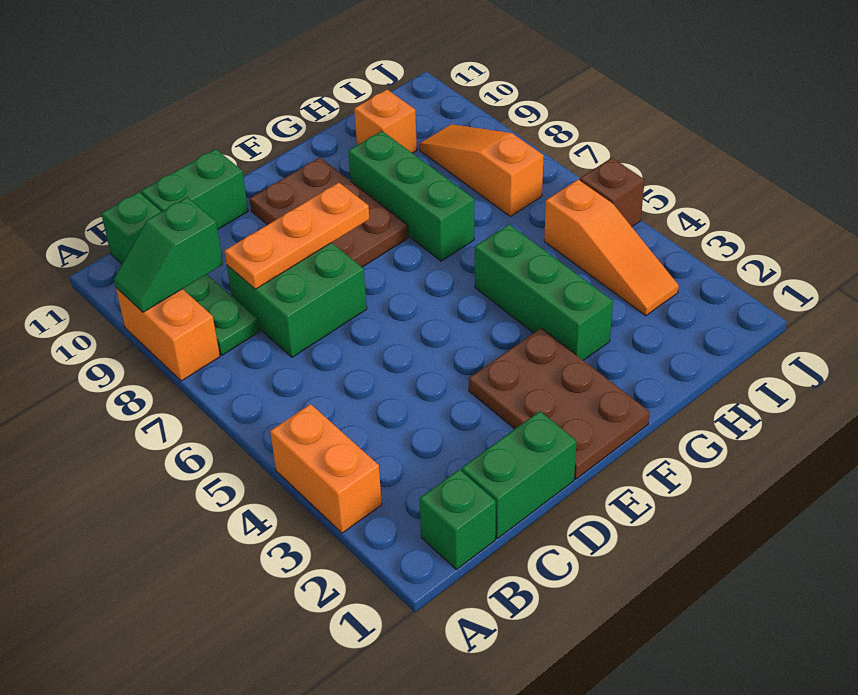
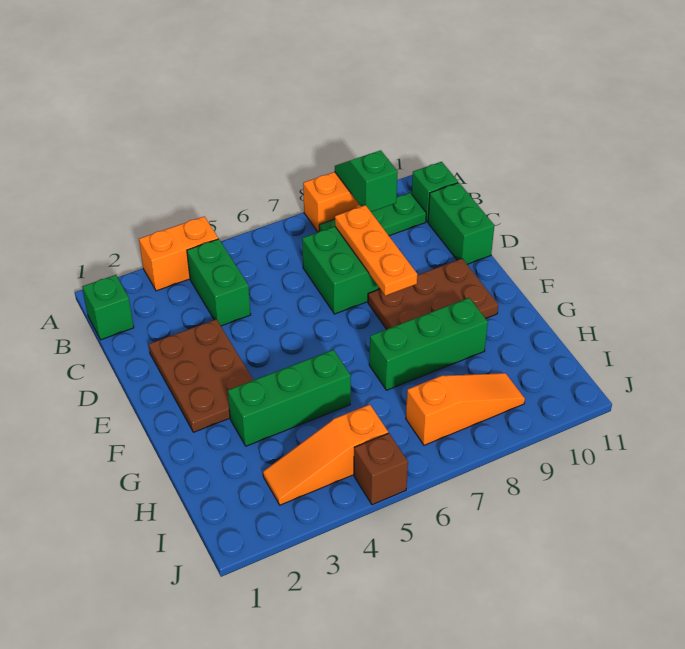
green 1x2 brick [461,411,577,538] -> green 1x2 brick moved to [187,239,251,326]
brown 2x3 plate [469,328,650,479] -> brown 2x3 plate turned to [149,319,253,432]
orange 1x1 brick [354,90,417,153] -> none

